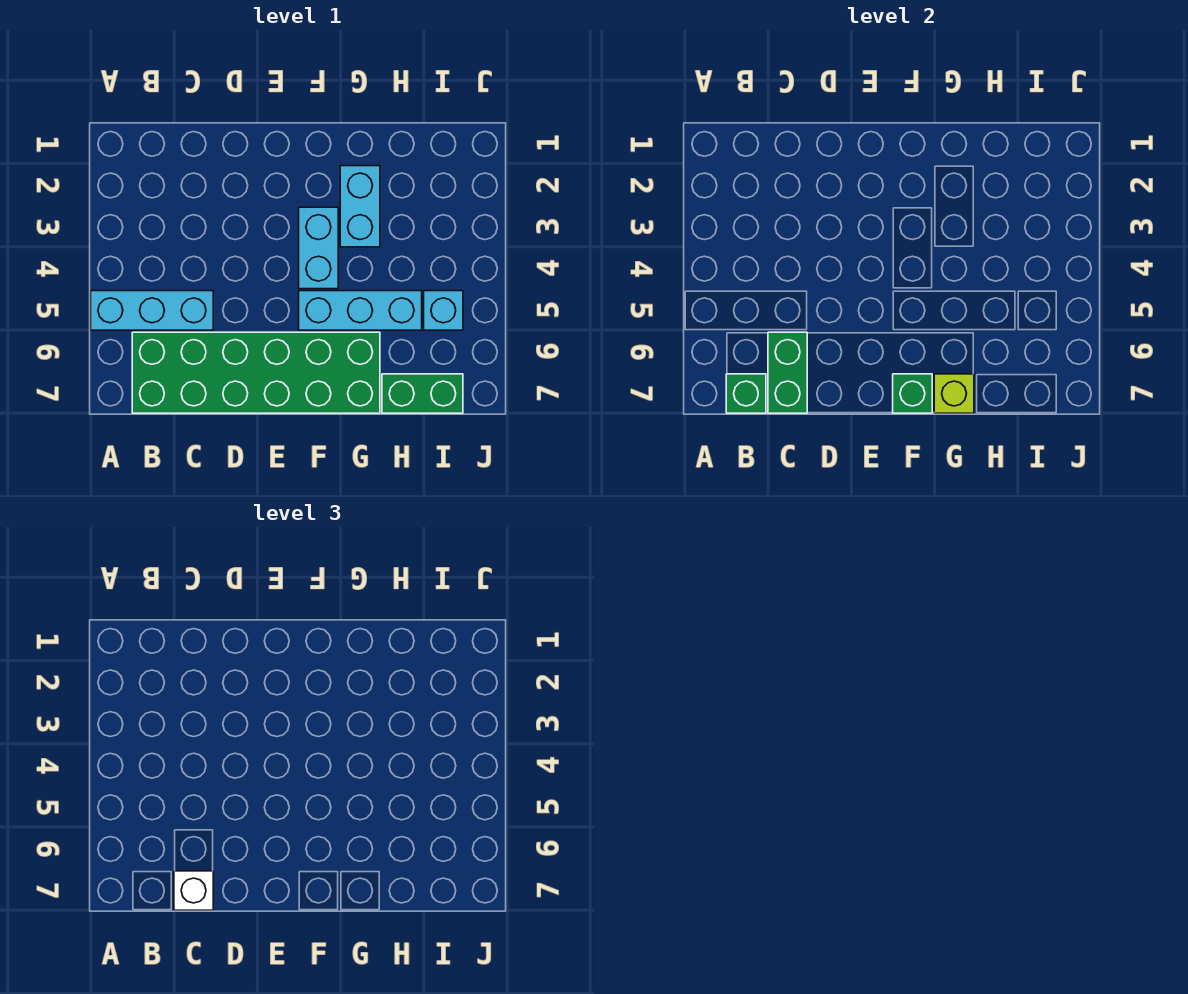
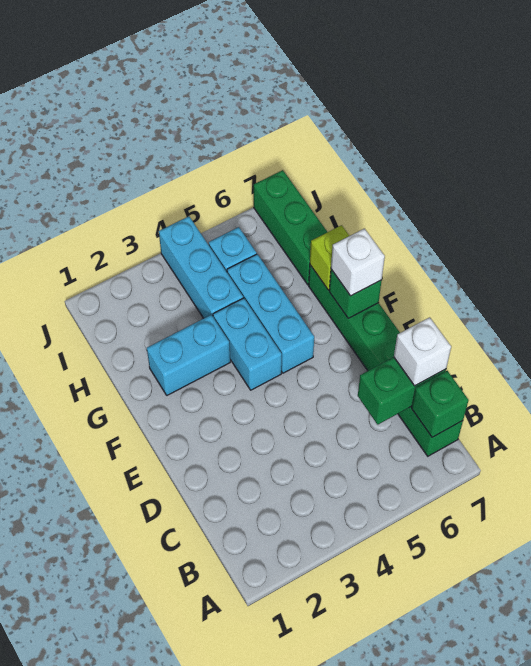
cyan 1x3 brick [91,291,213,330] -> cyan 1x3 brick moved to [159,216,243,318]
green 2x6 brick [132,332,380,413] -> green 1x6 brick [309,265,463,456]
cyan 1x2 brick [299,207,338,289] -> cyan 1x2 brick turned to [213,298,282,390]
none -> white 1x1 brick [331,229,385,296]
green 1x2 brick [382,374,463,413] -> green 1x3 brick [254,170,327,285]

